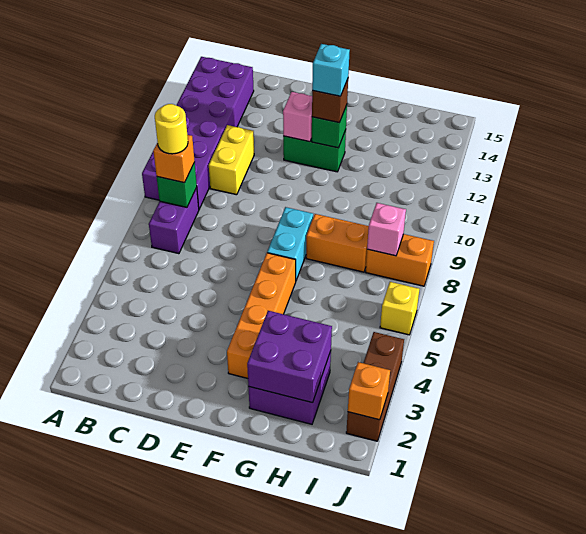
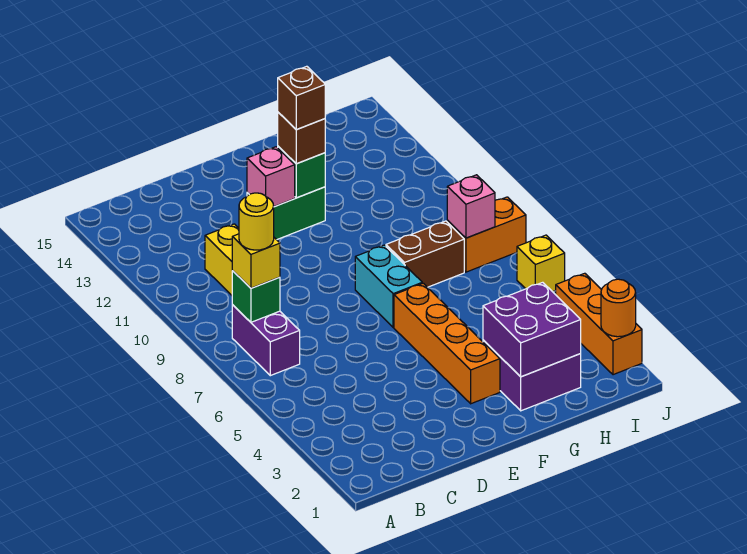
purple 2x6 brick [142,57,254,209] -> none
orange 1x1 brick [153,135,195,183] -> yellow 1x1 brick [232,234,280,288]
cyan 1x1 brick [312,44,350,96] -> brown 1x1 brick [278,66,325,130]
orange 1x2 brick [306,214,369,272] -> brown 1x2 brick [386,221,464,287]
brown 1x3 brick [346,332,404,441] -> orange 1x3 brick [556,273,642,375]
orange 1x1 brick [348,362,390,420] -> orange 1x1 round brick [601,279,636,337]

